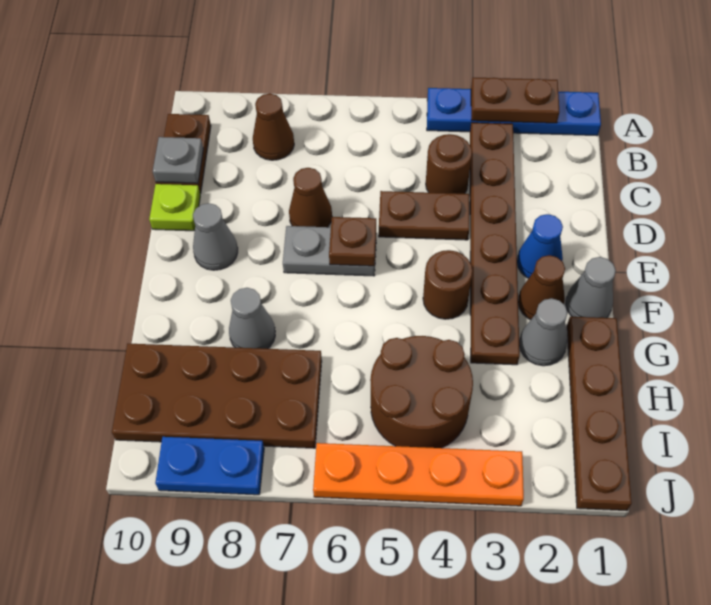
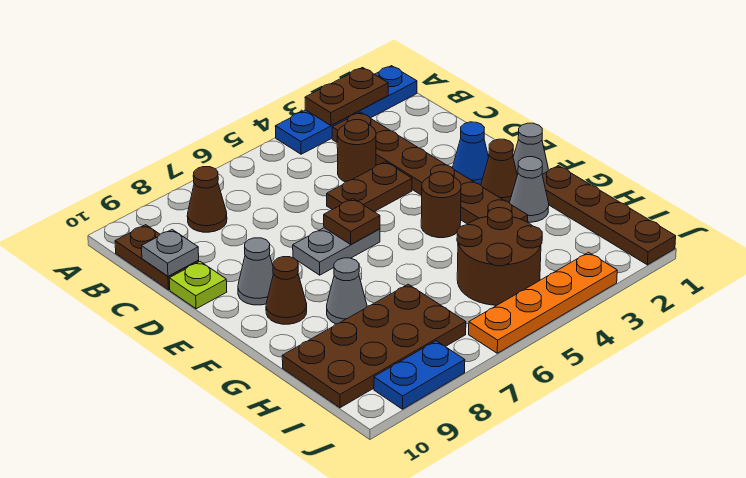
brown 1x1 cone [289,168,332,227] -> brown 1x1 cone moved to [266,257,307,324]

